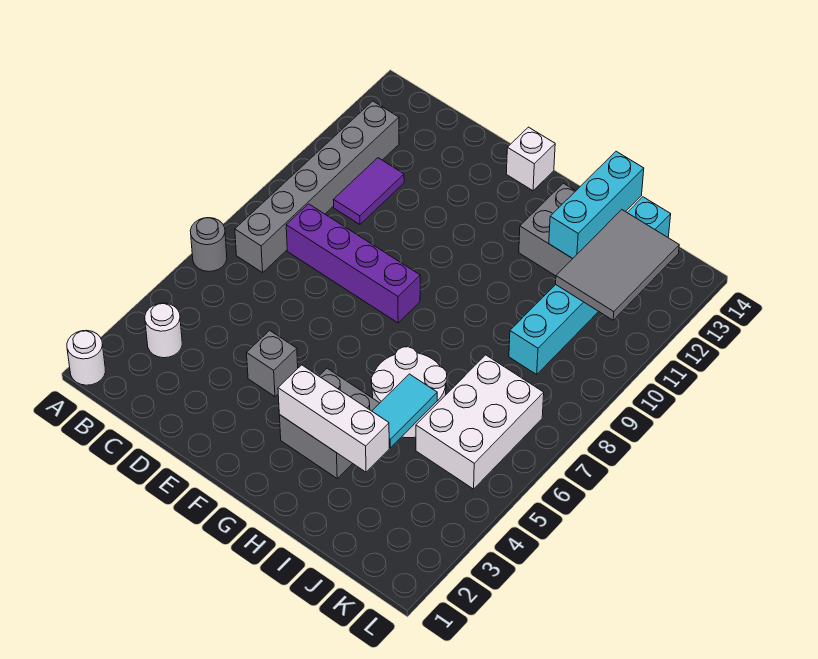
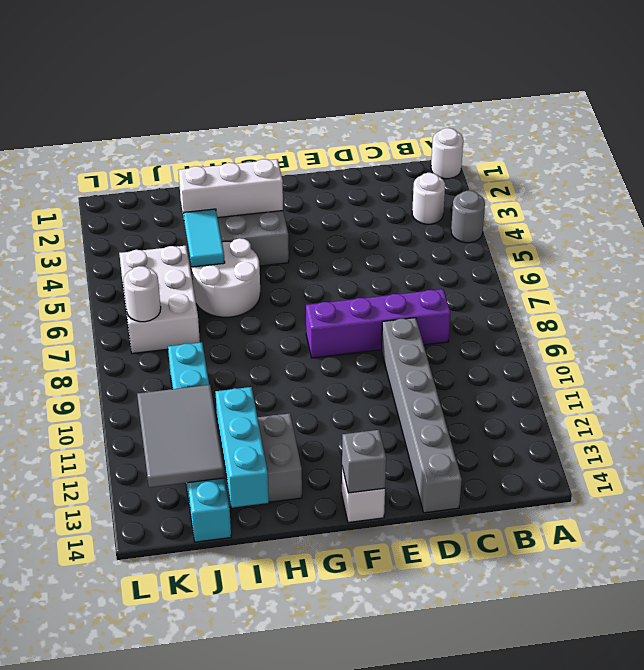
grey 1x1 round brick [190,218,227,272] -> grey 1x1 round brick moved to [451,191,485,243]
grey 1x6 brick [235,101,399,273] -> grey 1x6 brick moved to [381,318,462,513]
purple 1x2 tile [333,158,404,224] -> none
grey 1x1 brick [247,330,298,396] -> grey 1x1 brick moved to [342,430,386,493]
none -> white 1x1 round brick [123,266,161,322]

